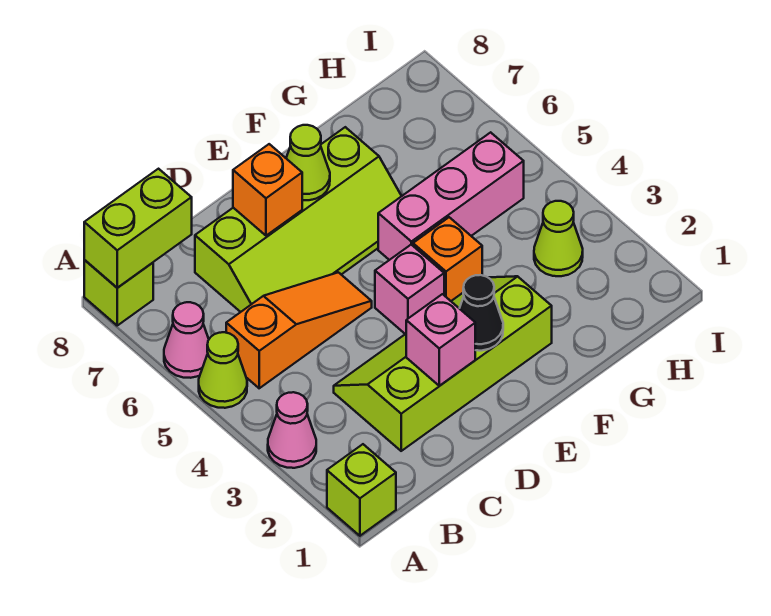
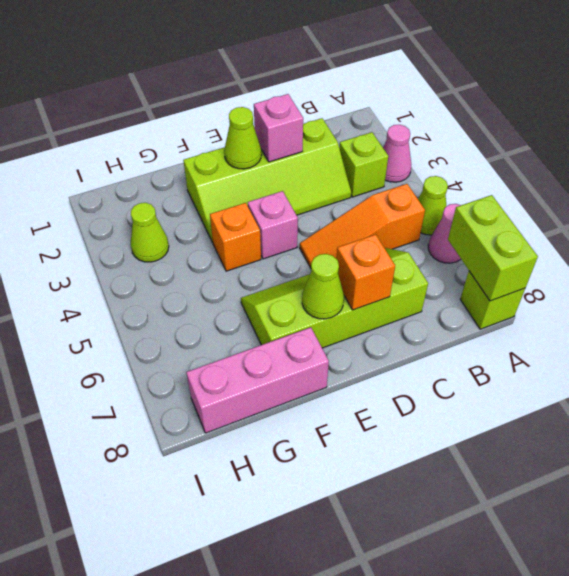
lime 1x1 brick [327,444,396,536] -> lime 1x1 brick moved to [339,132,388,197]
lime 1x2 brick [84,169,192,288] -> lime 1x2 brick turned to [448,195,538,301]
black 1x1 cone [459,275,503,351] -> lime 1x1 cone [224,107,261,169]
pink 1x3 brick [378,132,524,260] -> pink 1x3 brick moved to [186,327,329,433]

